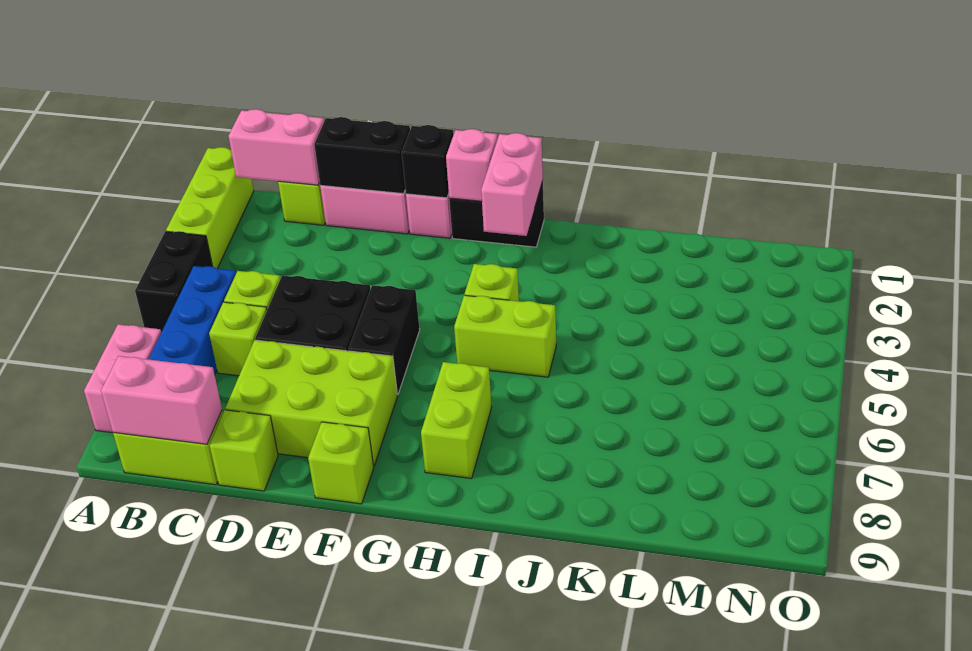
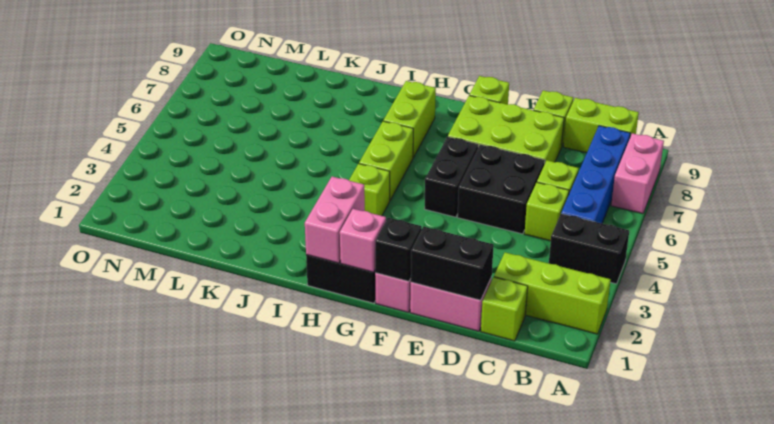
lime 1x3 brick [166,147,254,268] -> lime 1x3 brick turned to [494,252,611,334]
black 1x2 brick [135,231,212,332] -> black 1x2 brick turned to [549,214,629,284]
pink 1x2 brick [229,109,324,185] -> none
pink 1x2 brick [101,356,222,444] -> none
lime 1x2 brick [454,295,556,377] -> lime 1x2 brick turned to [359,121,413,200]

